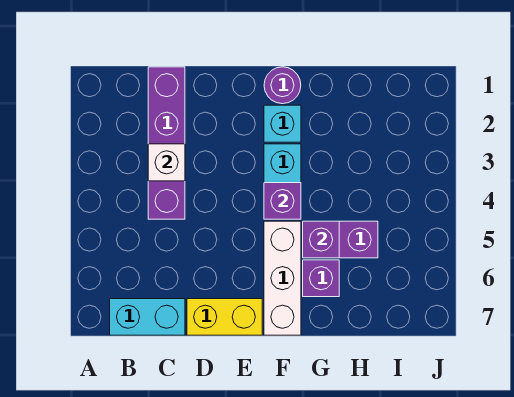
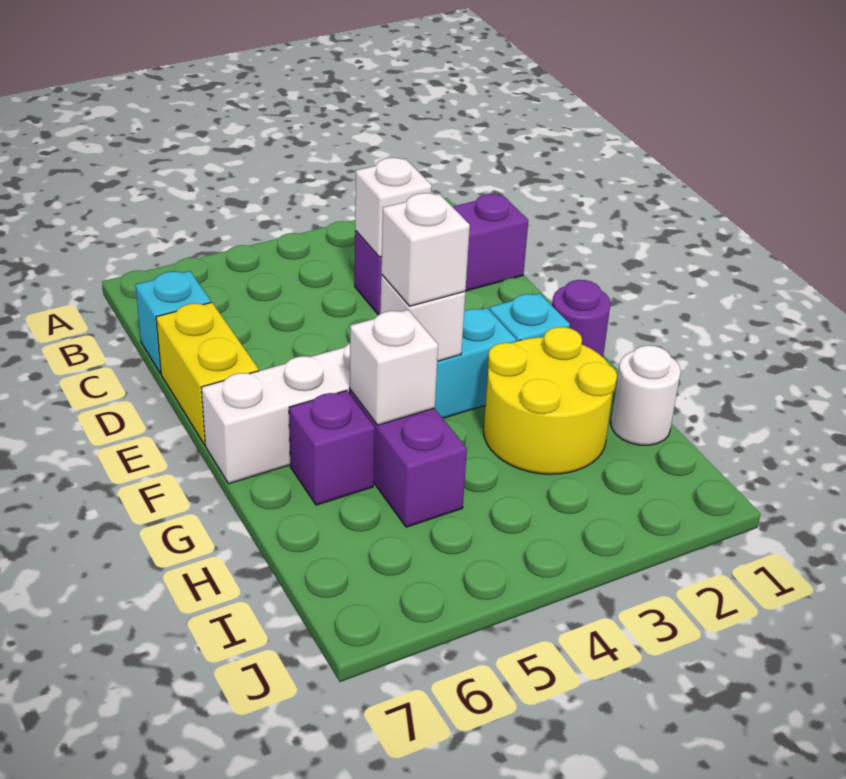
cyan 1x2 brick [110,299,185,335] -> cyan 1x1 brick [135,271,211,374]
purple 1x4 brick [148,67,185,219] -> purple 1x3 brick [355,194,528,315]
purple 1x1 brick [264,183,301,219] -> white 1x1 brick [380,275,465,361]
none -> white 1x1 brick [381,193,470,306]
none -> yellow 2x2 round brick [484,327,617,474]
purple 1x1 brick [303,221,339,258] -> white 1x1 brick [350,310,438,425]
none -> white 1x1 round brick [611,345,681,445]

